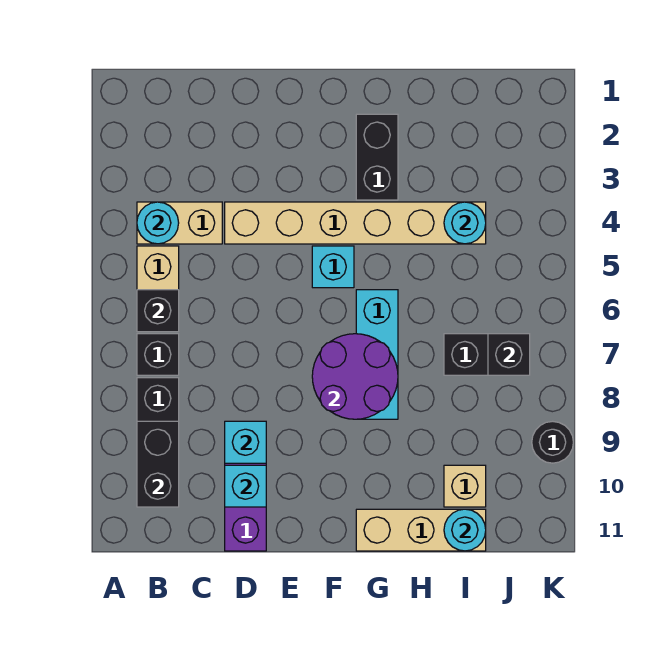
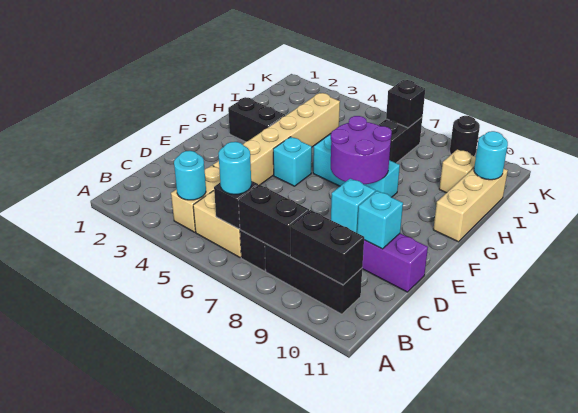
none -> black 1x2 brick [239,185,309,256]
cyan 1x1 round brick [444,202,486,244] -> cyan 1x1 round brick moved to [218,142,251,194]

